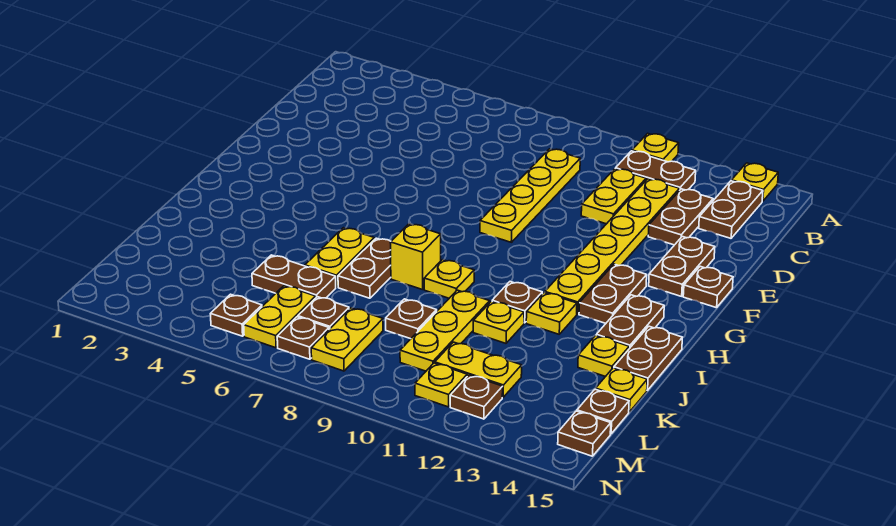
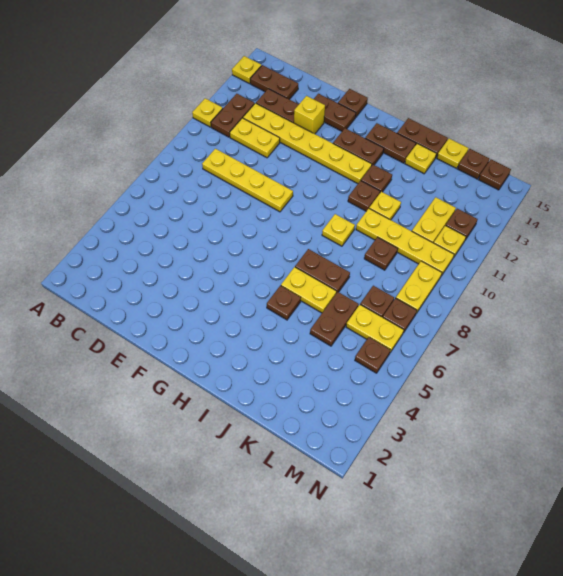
none -> brown 1x1 plate [267,286,301,320]
yellow 1x1 brick [390,224,441,290] -> yellow 1x1 brick moved to [294,96,325,134]
yellow 1x1 plate [526,292,577,334] -> brown 1x1 plate [361,165,392,192]
yellow 1x3 plate [400,290,490,371] -> yellow 1x4 plate [356,209,454,276]
yellow 1x2 plate [311,308,383,371] -> yellow 1x2 plate turned to [396,261,442,313]

